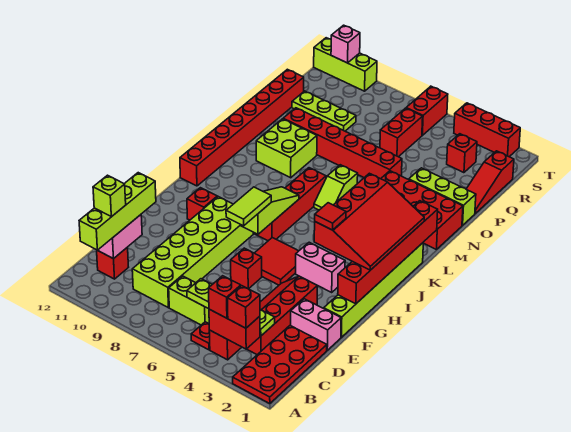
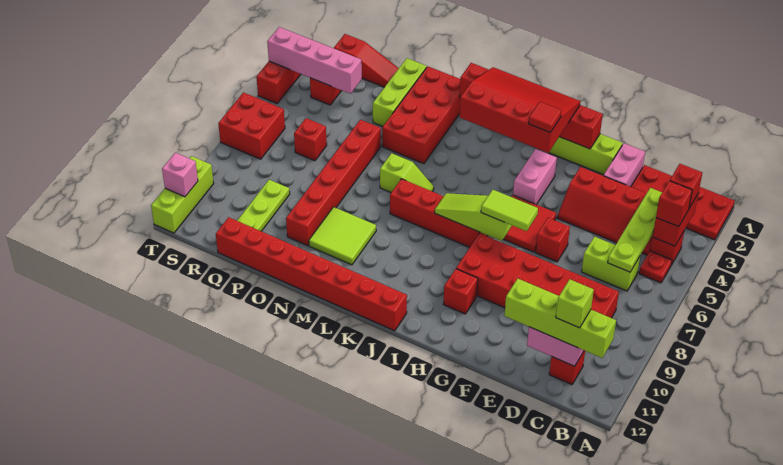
lime 1x2 brick [169,276,209,325] -> lime 1x2 brick turned to [582,237,640,291]
lime 2x6 brick [132,197,253,308] -> red 2x6 brick [456,233,619,318]
lime 2x2 brick [256,119,317,178] -> lime 2x2 tile [309,207,376,265]
none -> pink 1x4 brick [267,27,362,94]
red 1x2 brick [380,108,423,157] -> red 1x1 brick [294,118,327,161]
red 1x2 brick [406,86,448,135] -> red 2x2 brick [218,93,285,159]

